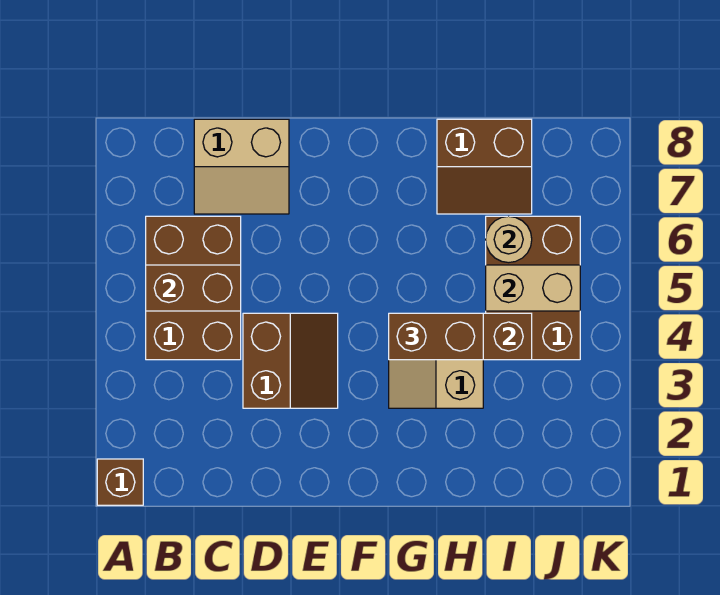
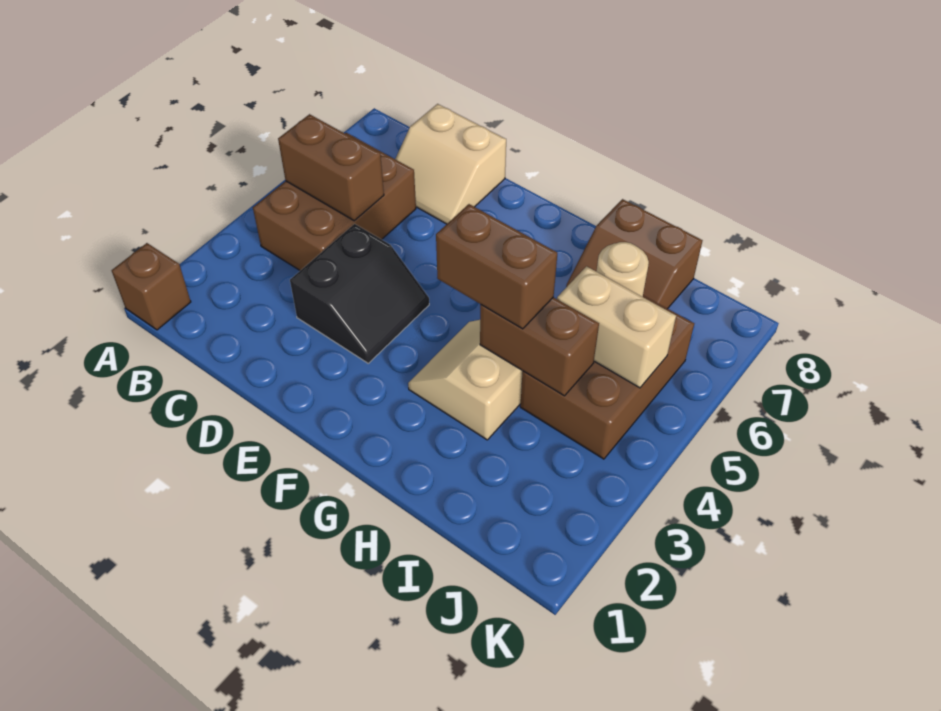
brown 2x2 slope [243,313,338,408] -> black 2x2 slope [290,224,429,363]

